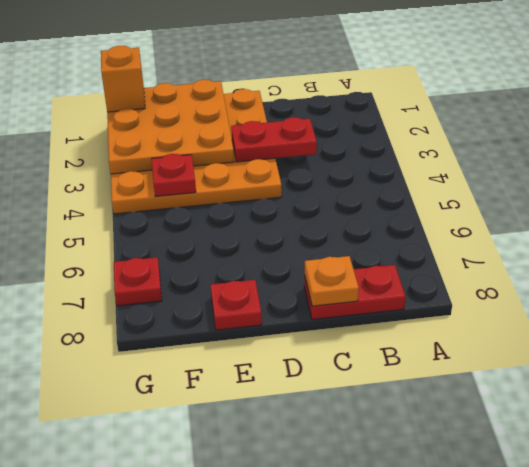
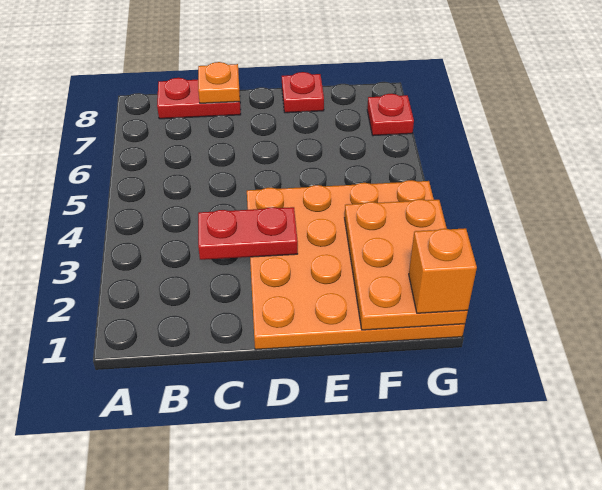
orange 3x3 plate [107,80,234,174] -> orange 2x3 plate [345,199,468,330]
red 1x1 plate [152,154,196,197] -> none

